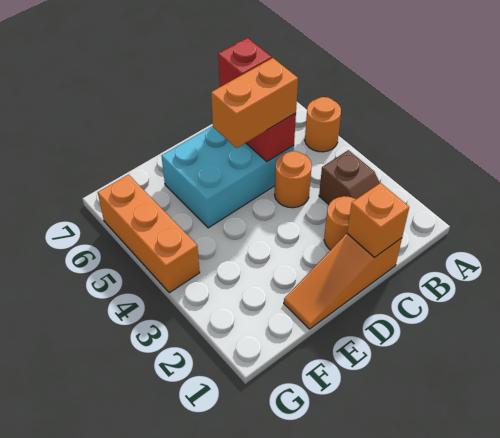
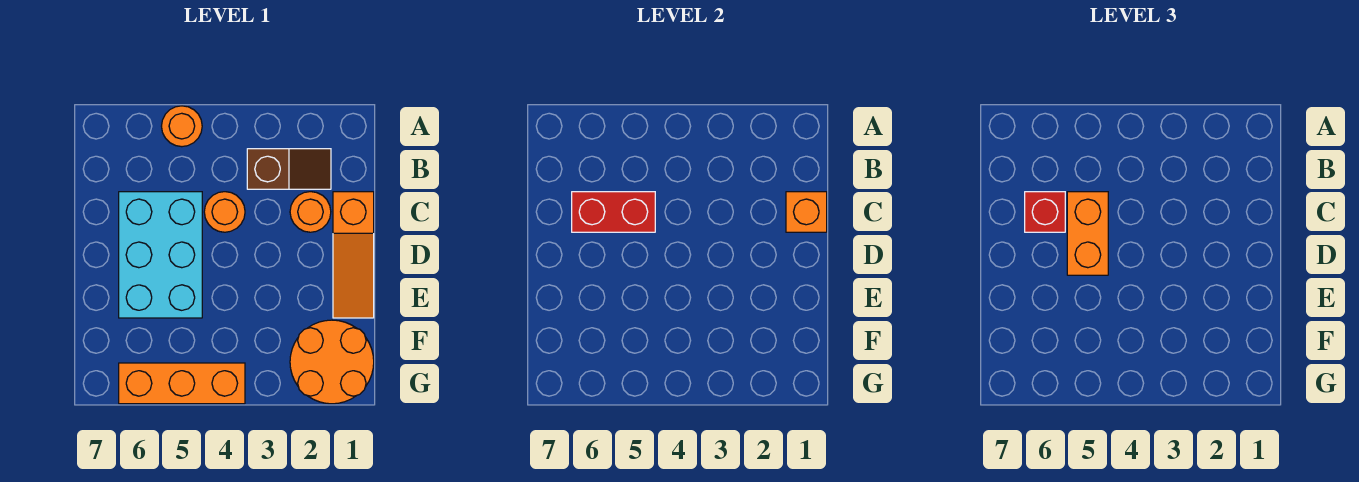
none -> orange 2x2 round brick [290,320,374,404]

